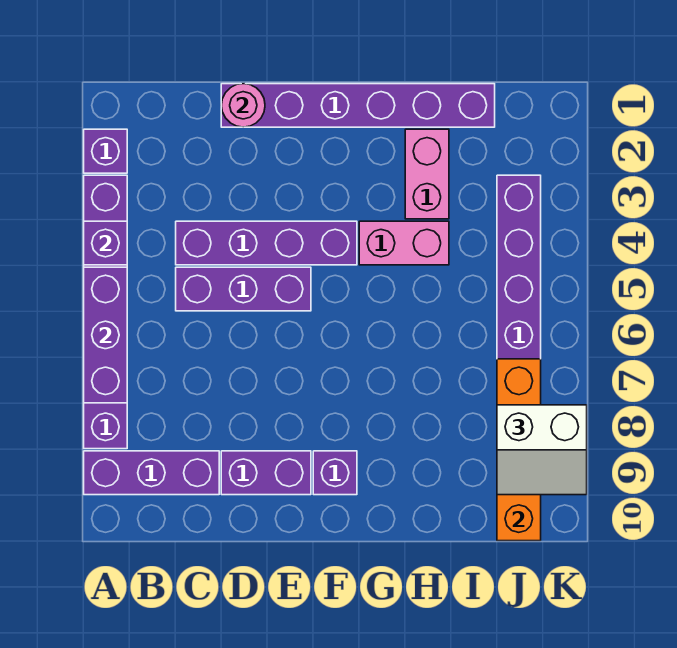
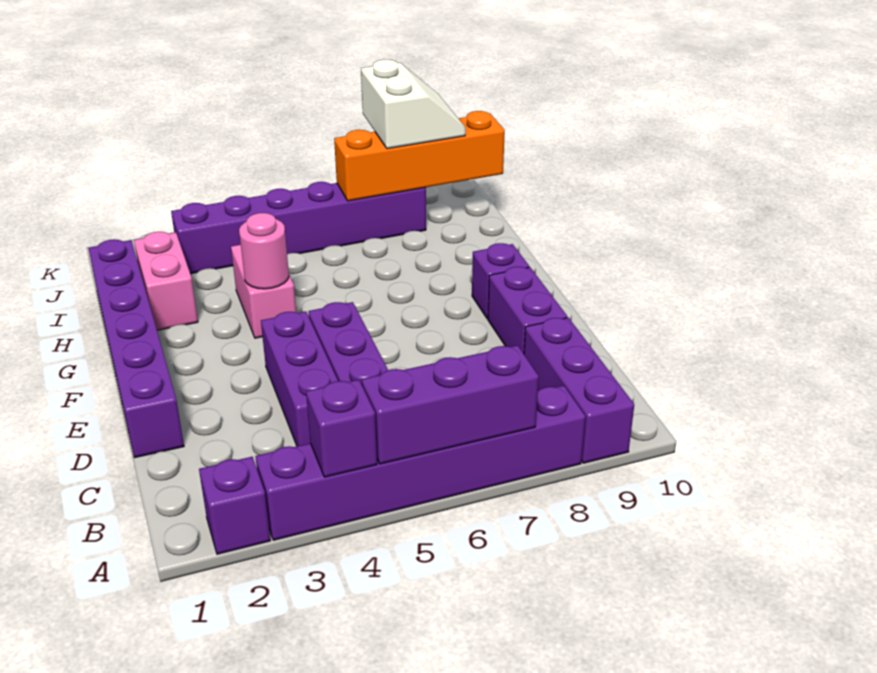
purple 1x4 brick [176,221,357,265] -> purple 1x3 brick [261,311,338,446]
pink 1x1 round brick [221,84,265,127] -> pink 1x1 round brick moved to [239,213,289,289]
pink 1x2 brick [405,129,449,219] -> pink 1x2 brick turned to [134,232,198,330]

